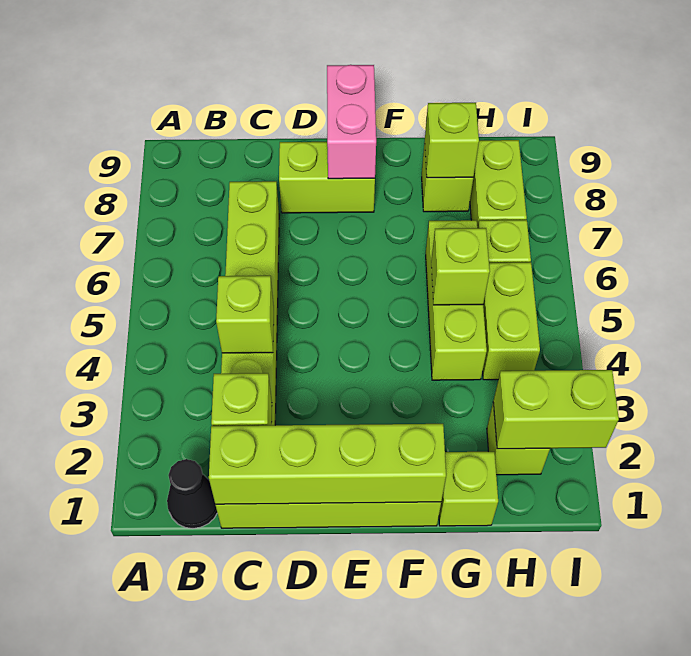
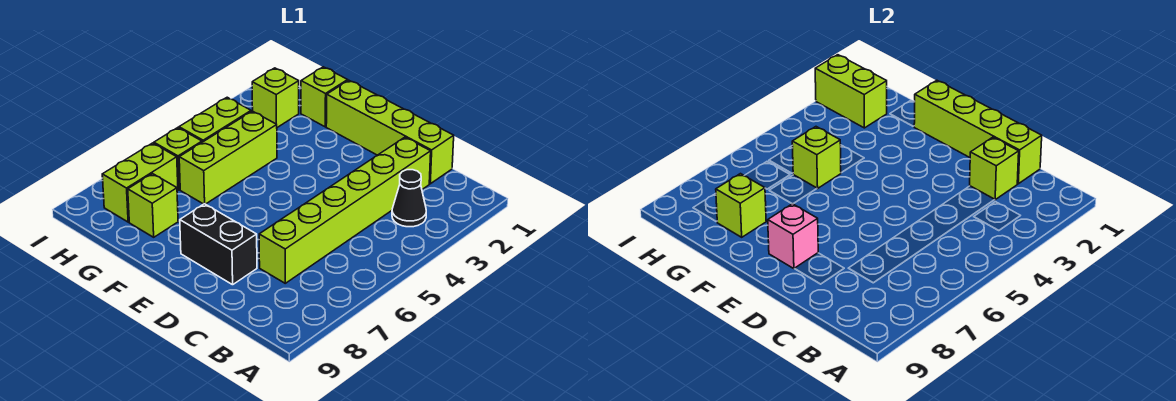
black 1x1 cone [167,459,217,529] -> black 1x1 cone moved to [392,170,426,227]
lime 1x1 brick [216,276,274,353] -> none
lime 1x2 brick [279,142,375,213] -> black 1x2 brick [180,204,257,285]
pink 1x2 brick [327,65,376,179] -> pink 1x1 brick [768,204,818,269]

